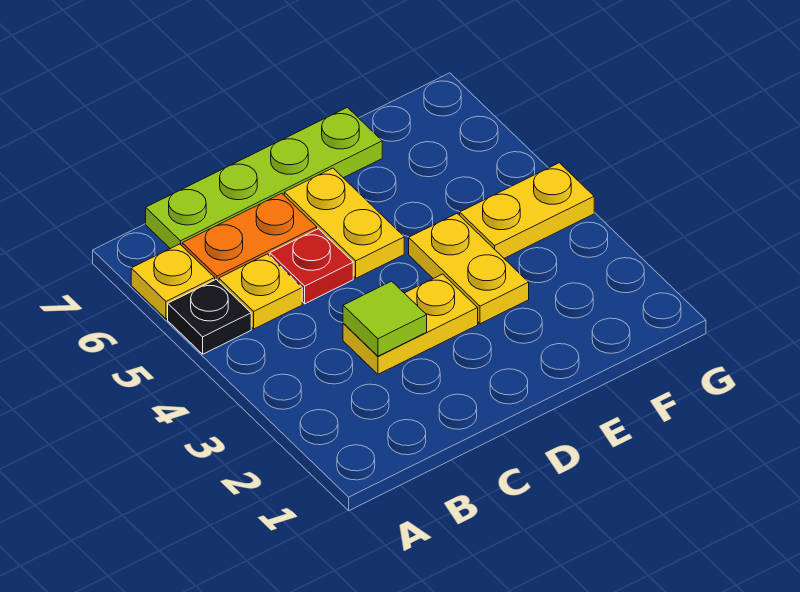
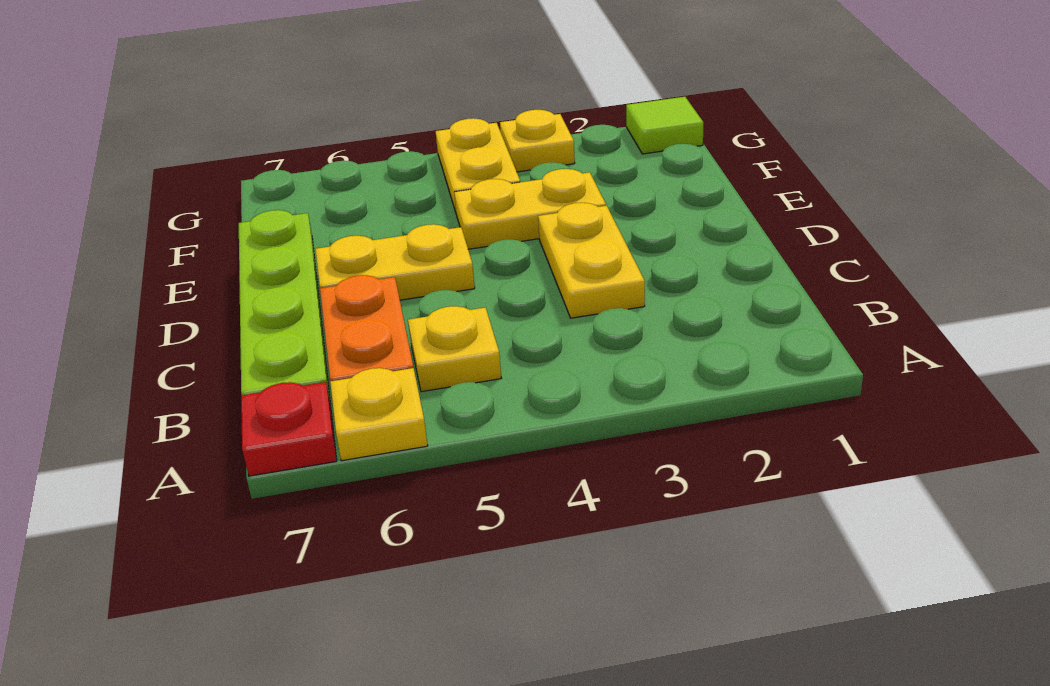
black 1x1 plate [168,279,251,354] -> none
lime 1x1 tile [343,281,427,356] -> lime 1x1 tile moved to [626,97,704,154]
red 1x1 plate [270,229,353,304] -> red 1x1 plate moved to [241,382,337,476]
none -> yellow 1x1 plate [500,110,575,172]

